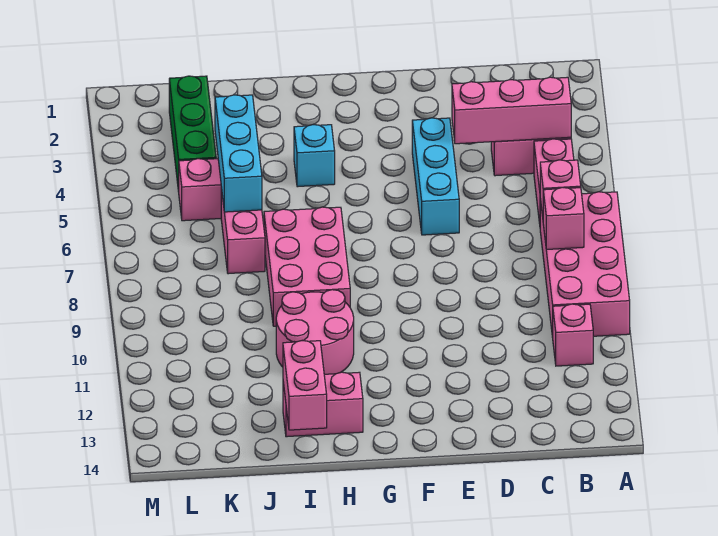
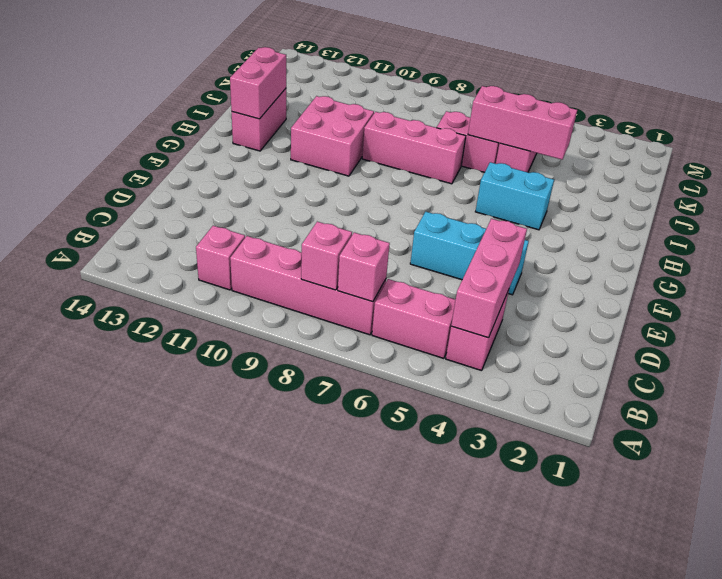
pink 2x4 brick [540,192,630,337] -> pink 1x4 brick [230,236,386,335]
cyan 1x1 brick [294,124,335,187] -> cyan 1x2 brick [475,162,554,230]
pink 2x3 brick [264,207,350,326] -> pink 1x3 brick [362,112,466,184]
pink 2x2 round brick [276,290,354,374] -> pink 2x2 brick [291,96,374,176]
pink 1x2 brick [283,341,327,430] -> pink 1x2 brick turned to [230,47,286,119]
cyan 1x3 brick [215,95,262,212] -> pink 1x3 brick [468,86,577,159]
green 1x3 brick [169,76,216,192] -> none

